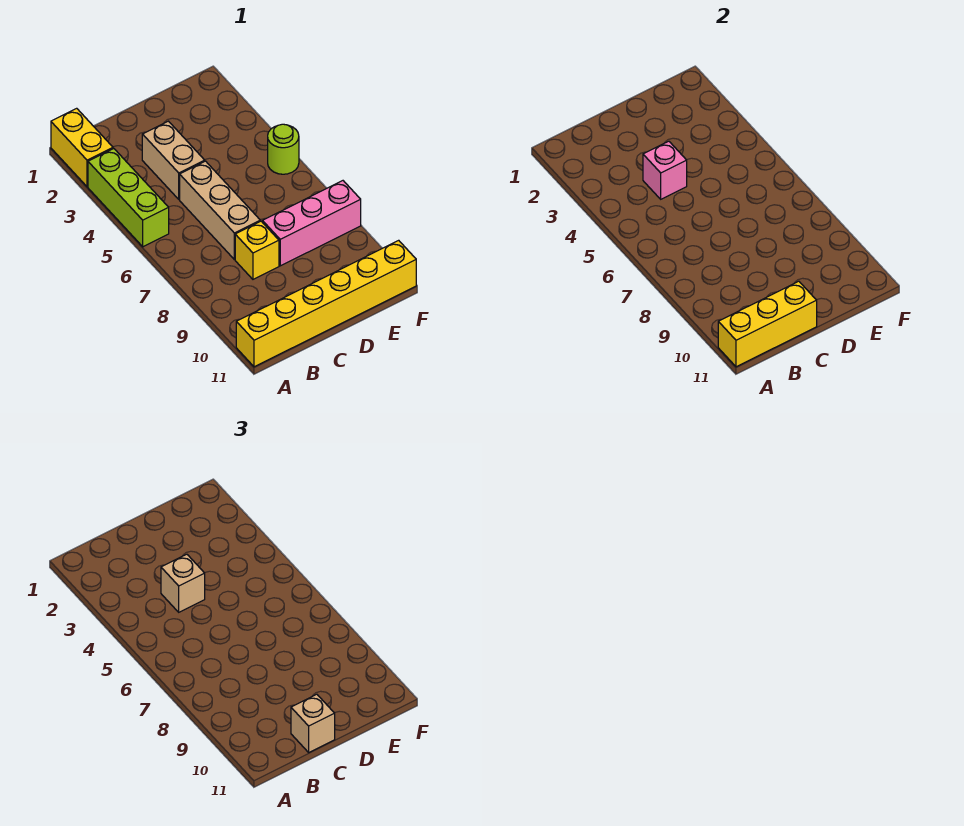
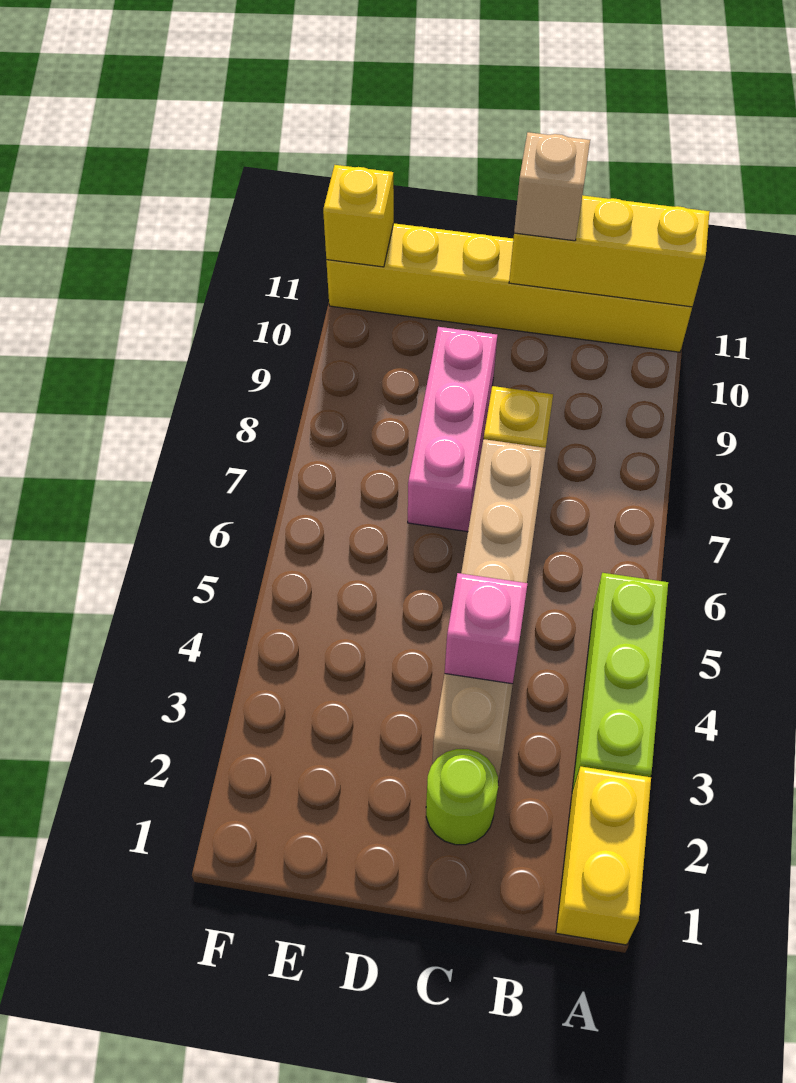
tan 1x1 brick [161,554,205,612] -> none
pink 1x3 brick [263,181,361,266] -> pink 1x3 brick turned to [408,327,497,532]
lime 1x1 round brick [268,124,299,174] -> lime 1x1 round brick moved to [426,749,498,845]
none -> yellow 1x1 brick [323,165,394,267]

